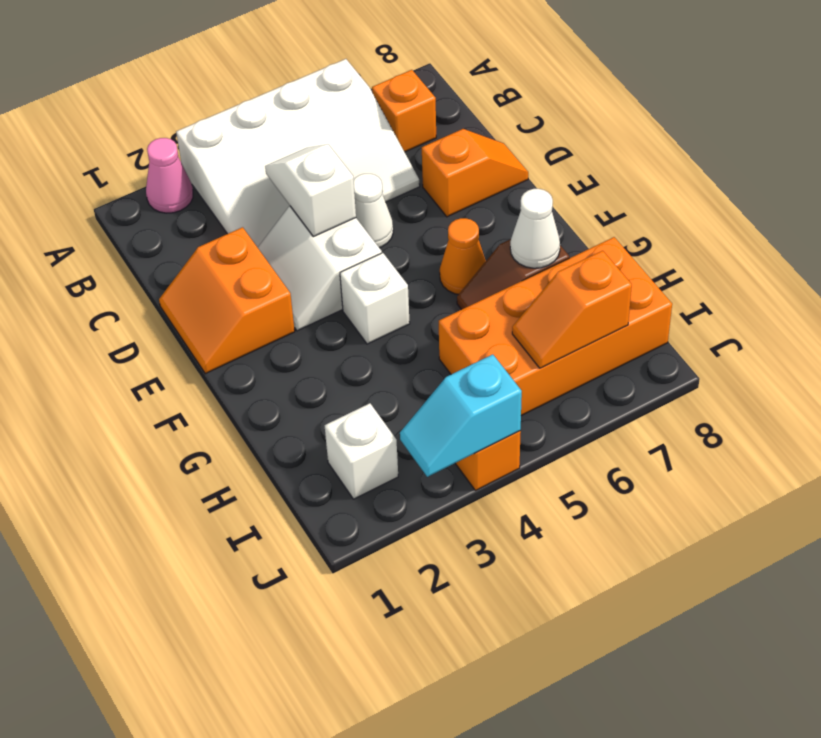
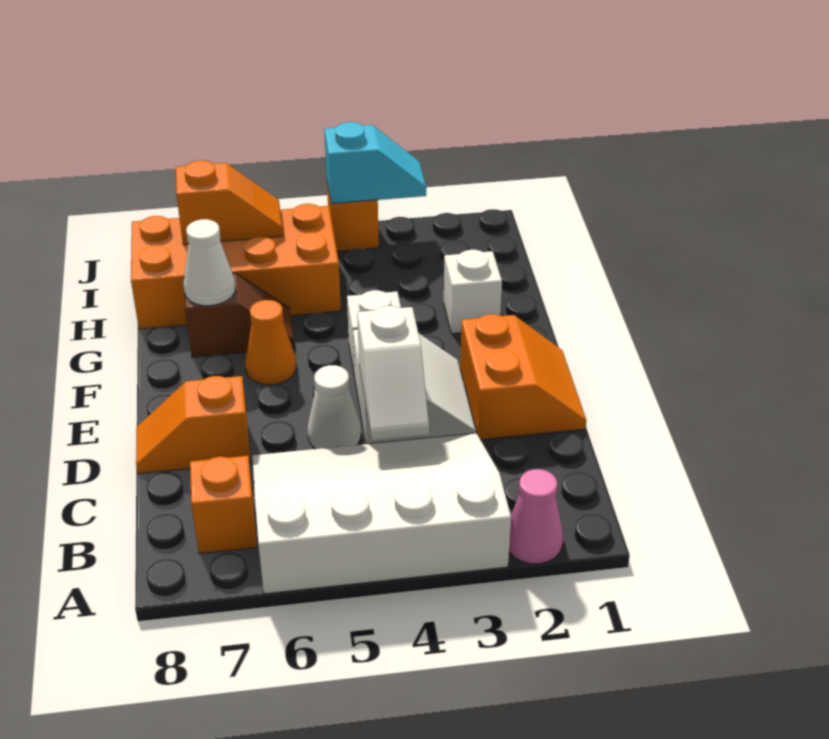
white 1x1 brick [325,403,398,499] -> white 1x1 brick moved to [444,250,502,334]

